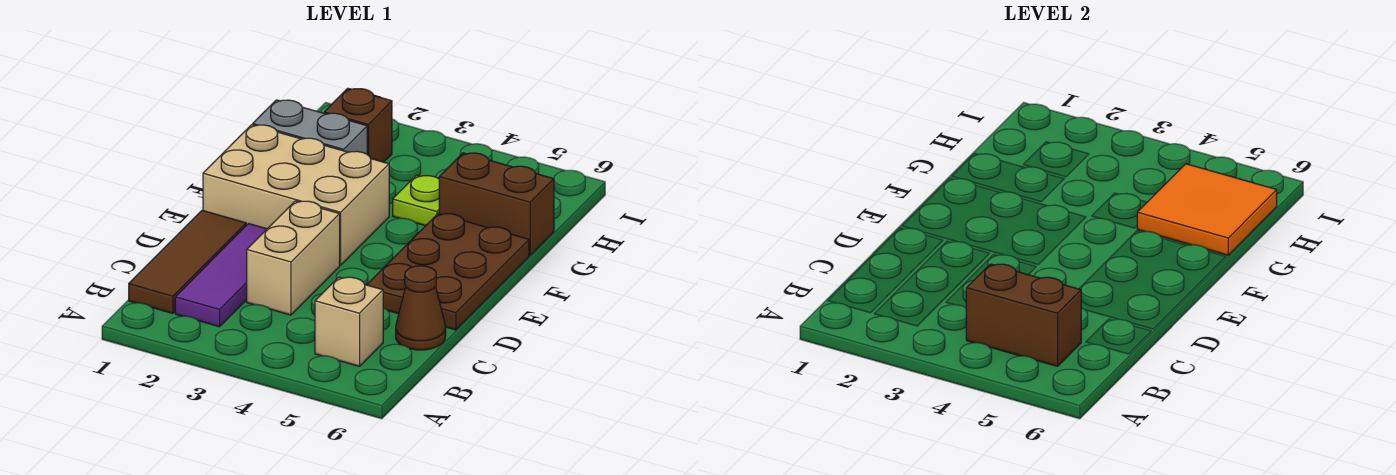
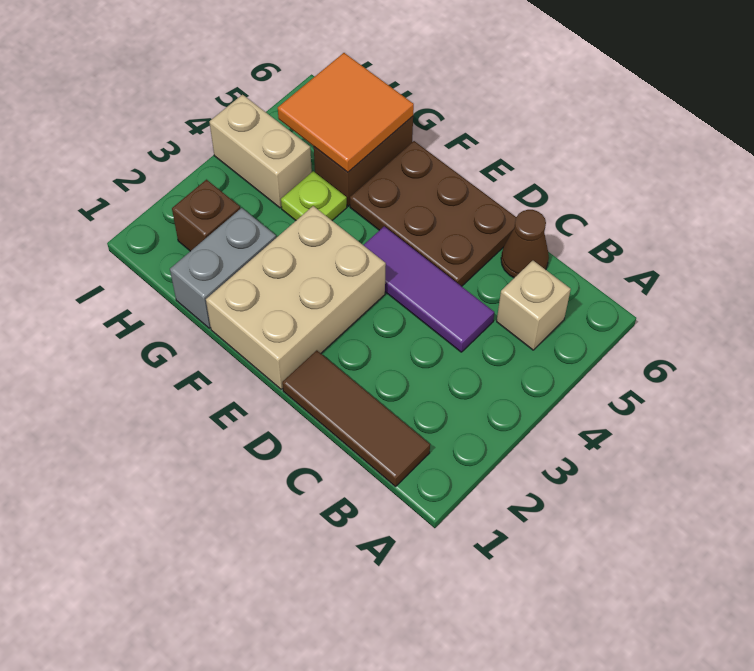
purple 1x3 tile [175,224,267,327] -> purple 1x3 tile moved to [364,226,494,352]
brown 1x2 brick [966,264,1081,366] -> none
tan 1x2 brick [247,201,340,315] -> tan 1x2 brick moved to [210,95,312,208]

